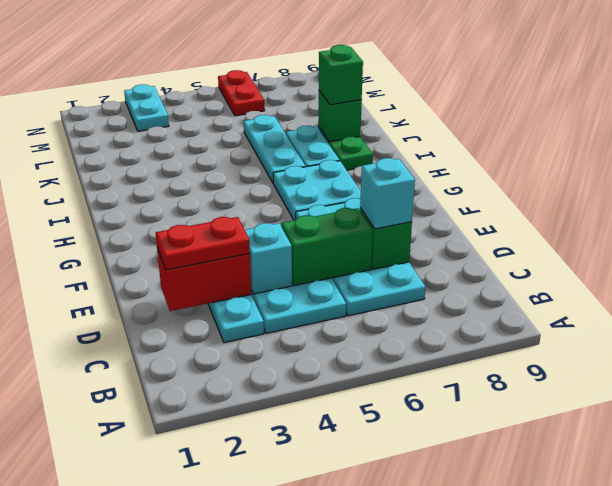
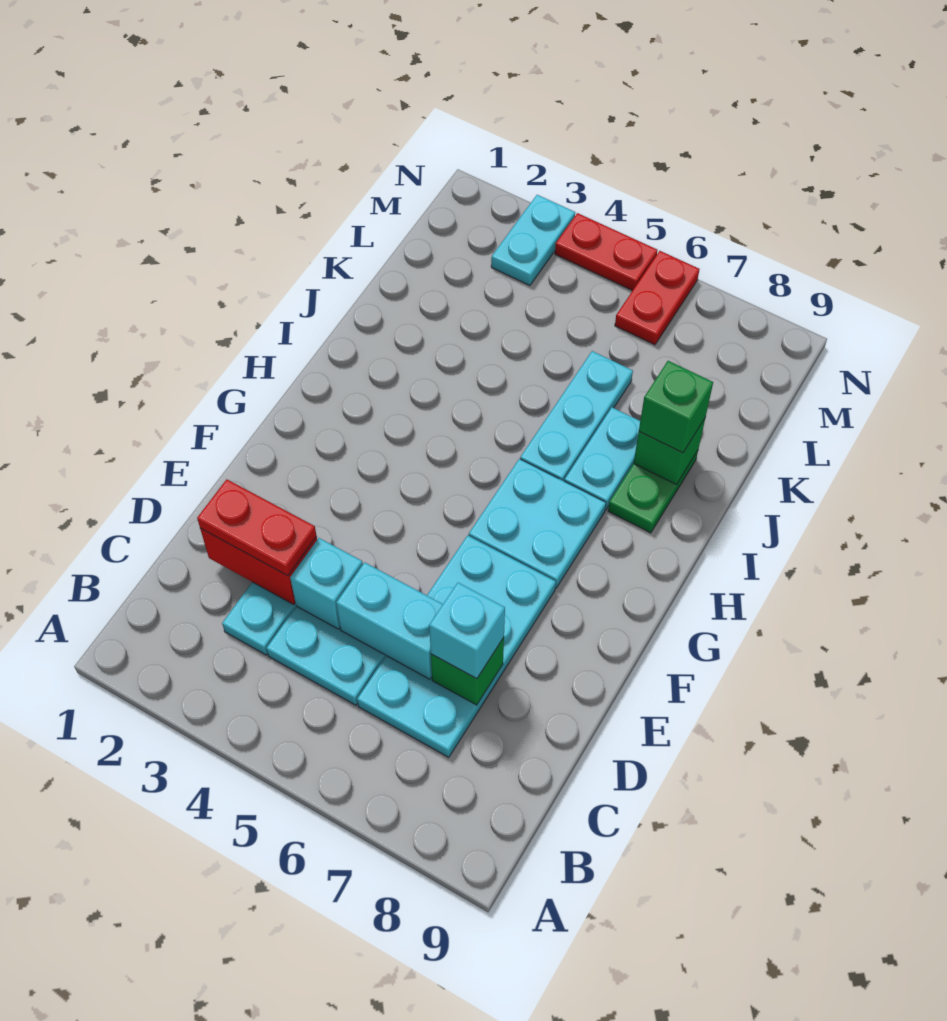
green 1x2 brick [281,208,373,286] -> cyan 1x2 brick [336,562,443,679]
none -> red 1x2 plate [555,213,658,291]

